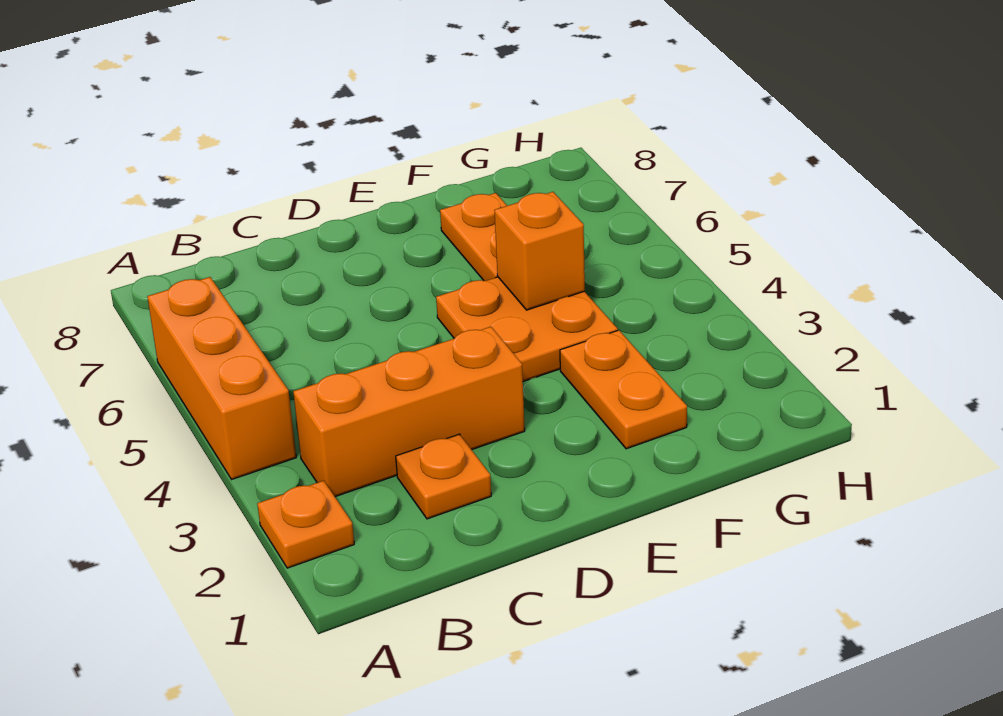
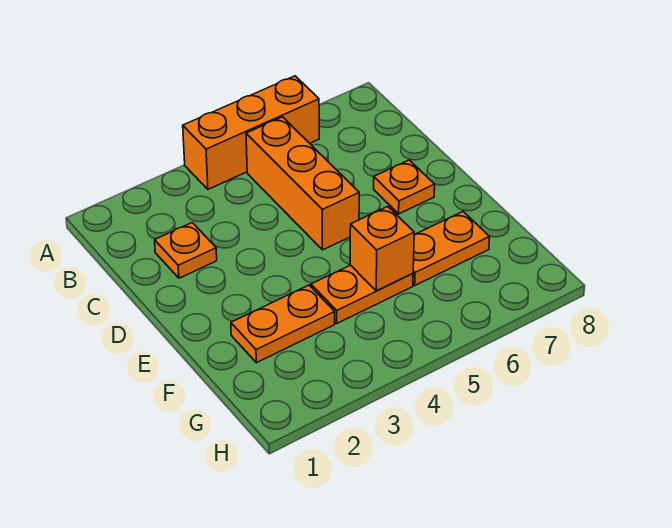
orange 1x1 plate [257,481,354,568] -> orange 1x1 plate moved to [374,160,435,214]
orange 1x3 brick [293,327,525,497] -> orange 1x3 brick moved to [246,117,359,250]
orange 2x2 plate [436,277,618,381] -> orange 1x2 plate [311,265,413,323]

